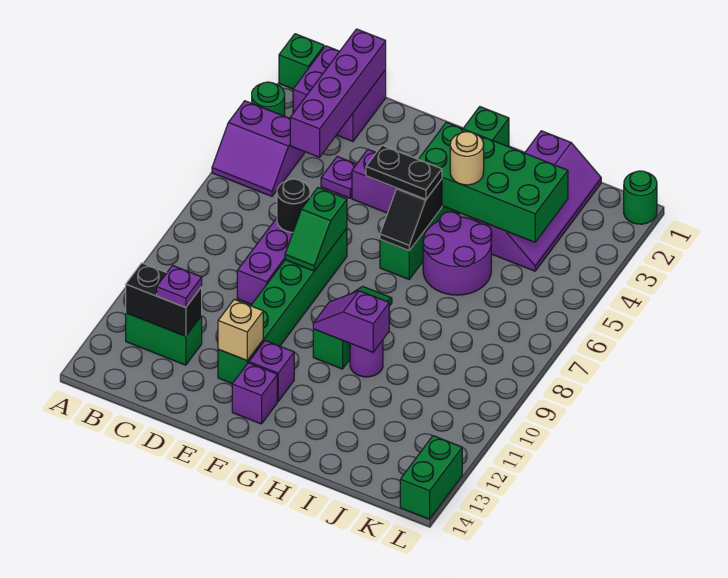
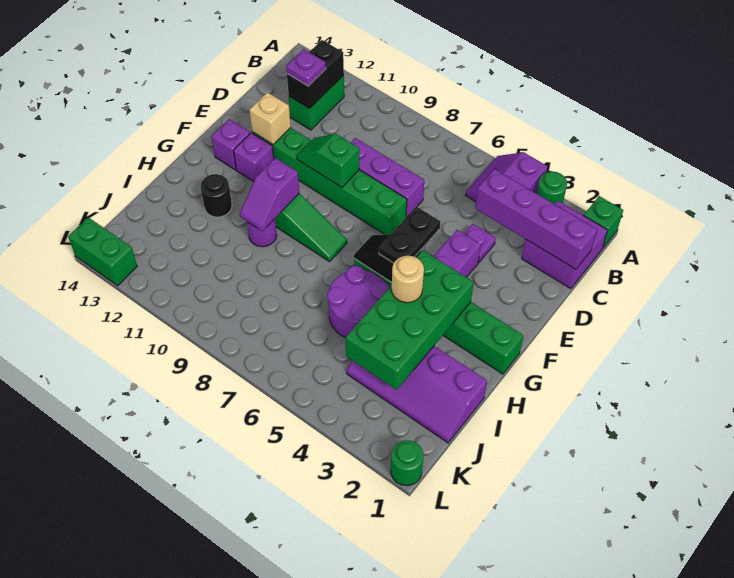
black 1x1 round brick [277,179,310,232] -> black 1x1 round brick moved to [201,174,232,217]
green 1x2 slope [285,188,347,271] -> green 1x2 slope moved to [297,134,359,187]
purple 1x2 slope [313,291,389,352] -> purple 1x2 slope turned to [240,158,299,231]

